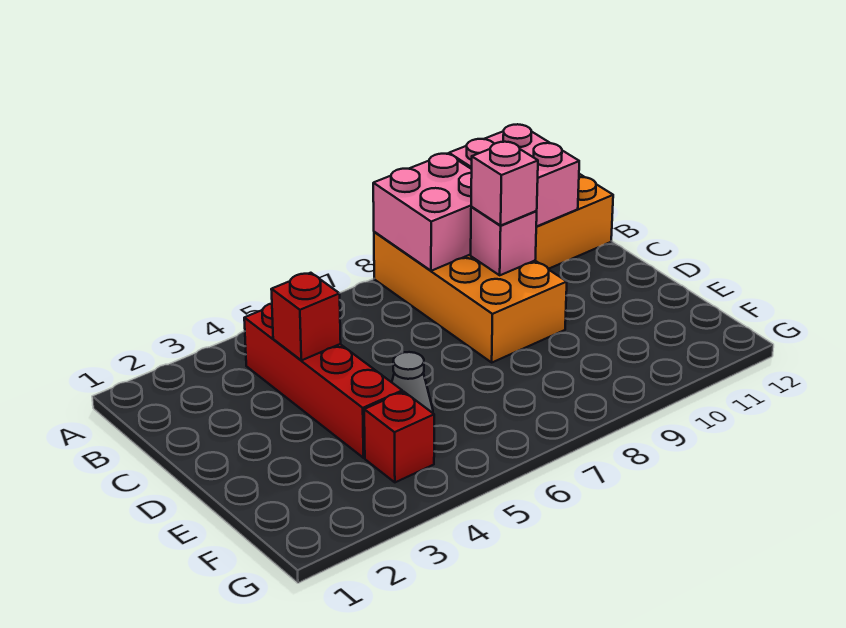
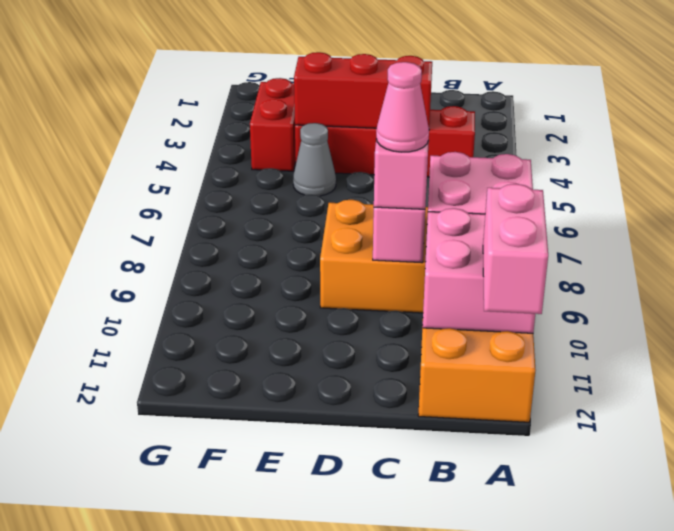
none -> pink 1x2 brick [483,184,548,314]
red 1x1 brick [271,273,341,360] -> red 1x3 brick [294,52,432,128]
none -> pink 1x1 cone [376,62,429,152]
red 1x1 brick [364,392,434,482] -> red 1x2 brick [250,78,296,171]

